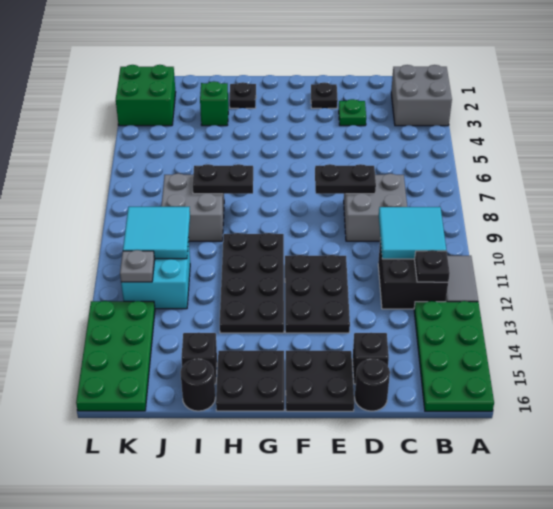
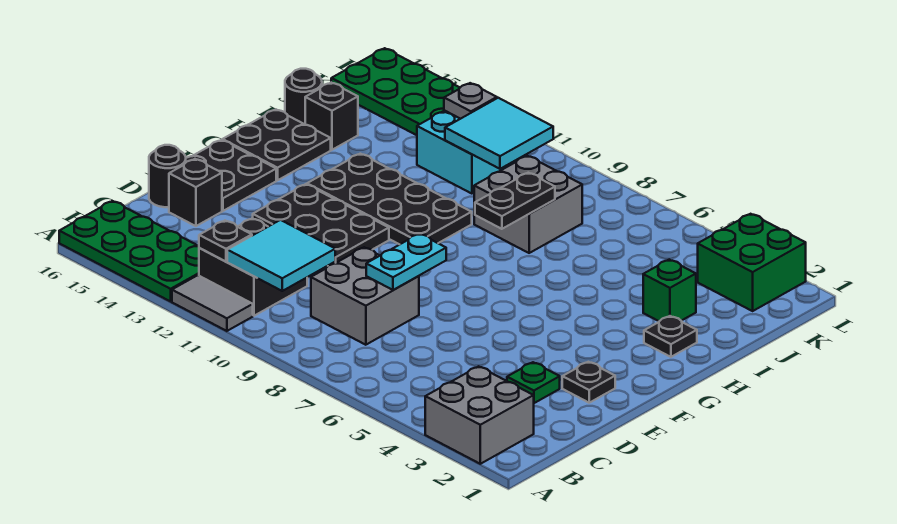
black 1x2 plate [315,164,376,194] -> cyan 1x2 plate [366,234,446,290]

